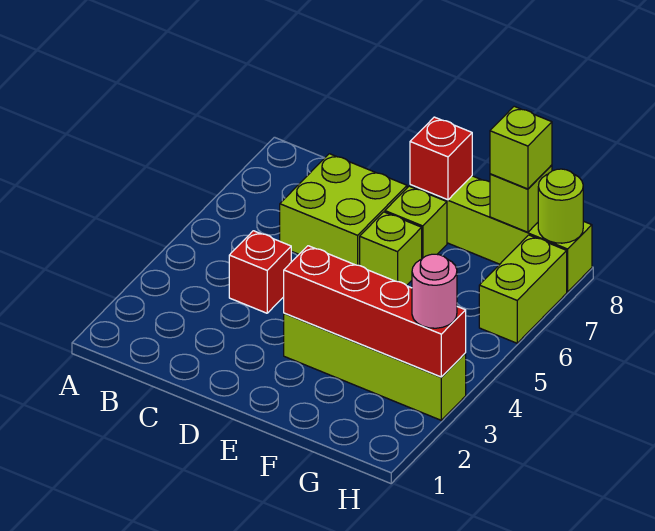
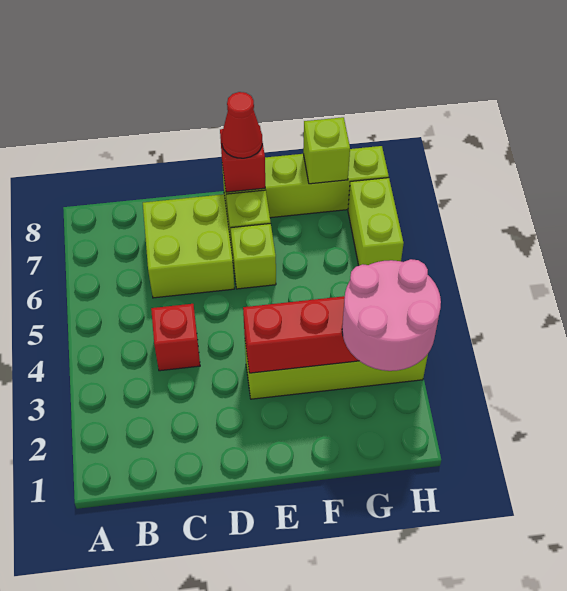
none -> red 1x1 cone [222,92,262,158]
lime 1x1 brick [490,106,552,189] -> none
pink 1x1 round brick [412,254,457,328] -> pink 2x2 round brick [342,259,441,371]
lime 1x1 round brick [538,169,583,243] -> none

